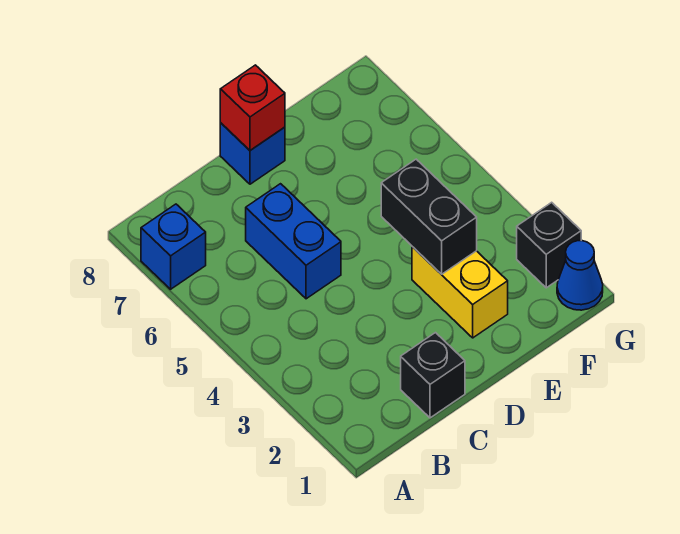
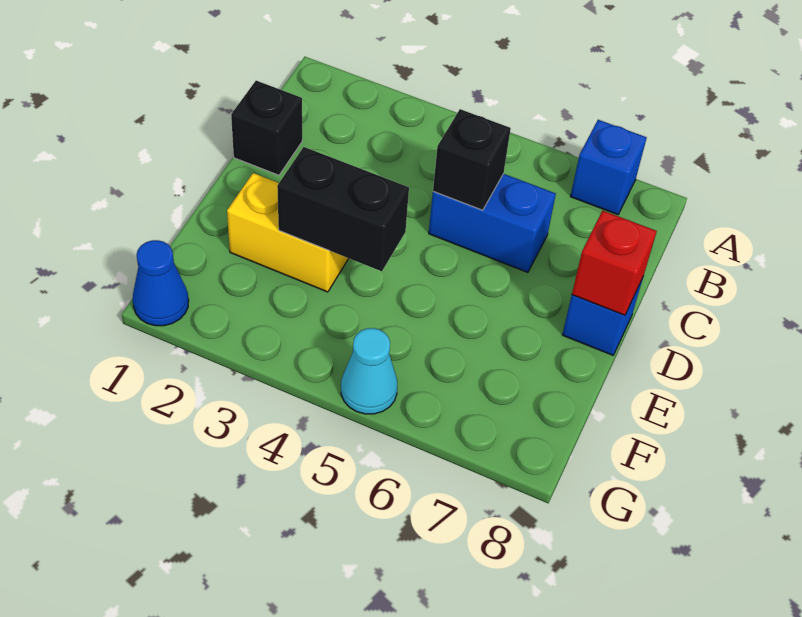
black 1x1 brick [517,202,581,288] -> black 1x1 brick moved to [433,109,511,210]
none -> cyan 1x1 cone [341,328,397,414]

